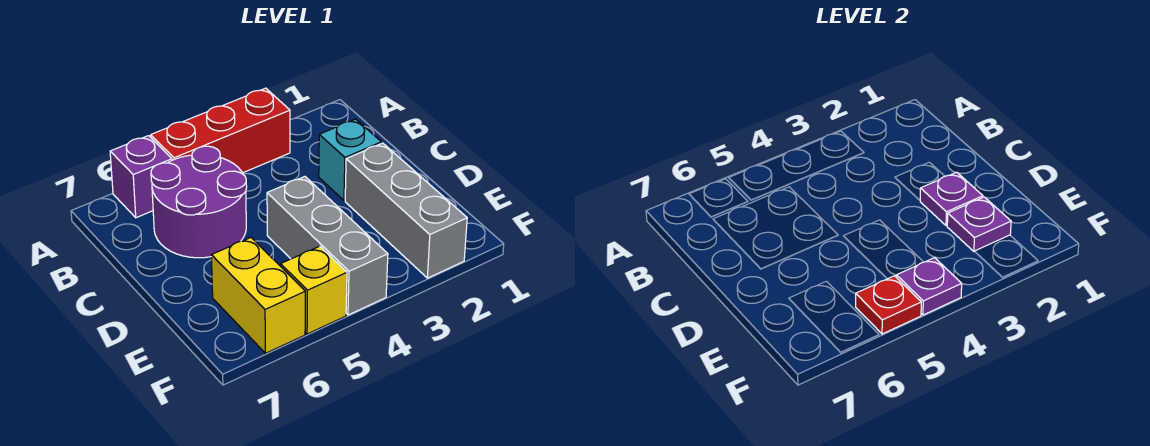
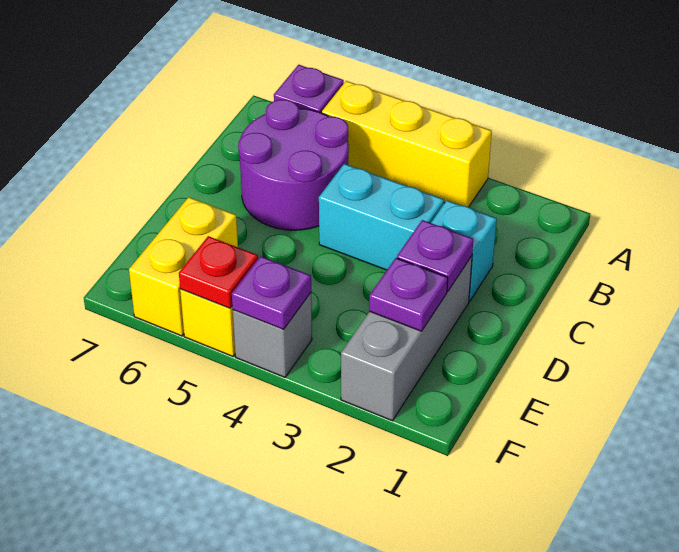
red 1x3 brick [151,88,290,173] -> yellow 1x3 brick [322,81,492,207]
none -> cyan 1x2 brick [319,164,444,270]
grey 1x3 brick [267,177,388,315] -> grey 1x1 brick [233,293,312,377]

